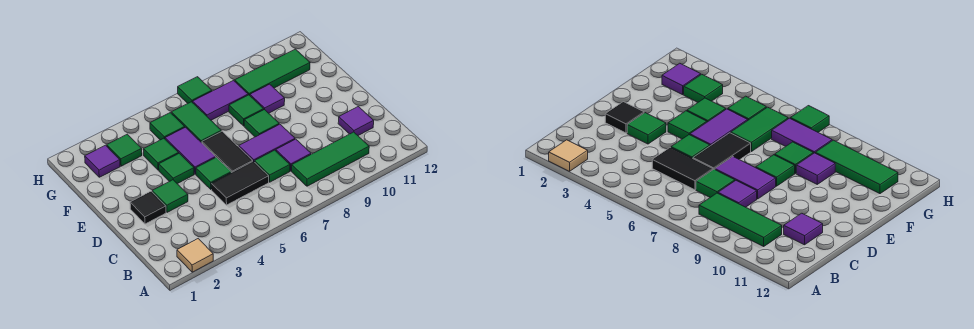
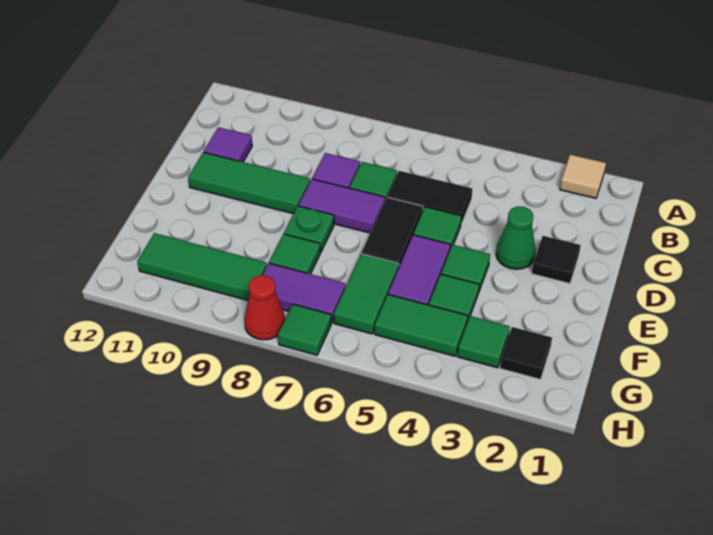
green 1x3 tile [292,132,369,186] -> green 1x3 tile moved to [188,152,310,214]
green 1x1 tile [152,180,188,212] -> green 1x1 cone [496,206,536,269]
green 1x1 tile [244,109,279,137] -> green 1x1 plate [284,206,334,252]
purple 1x1 tile [250,84,285,113] -> none
purple 1x1 tile [85,145,120,177] -> black 1x1 tile [500,327,552,379]
green 1x1 tile [150,113,185,140] -> green 1x2 tile [375,294,468,356]
none -> red 1x1 cone [244,275,285,340]

